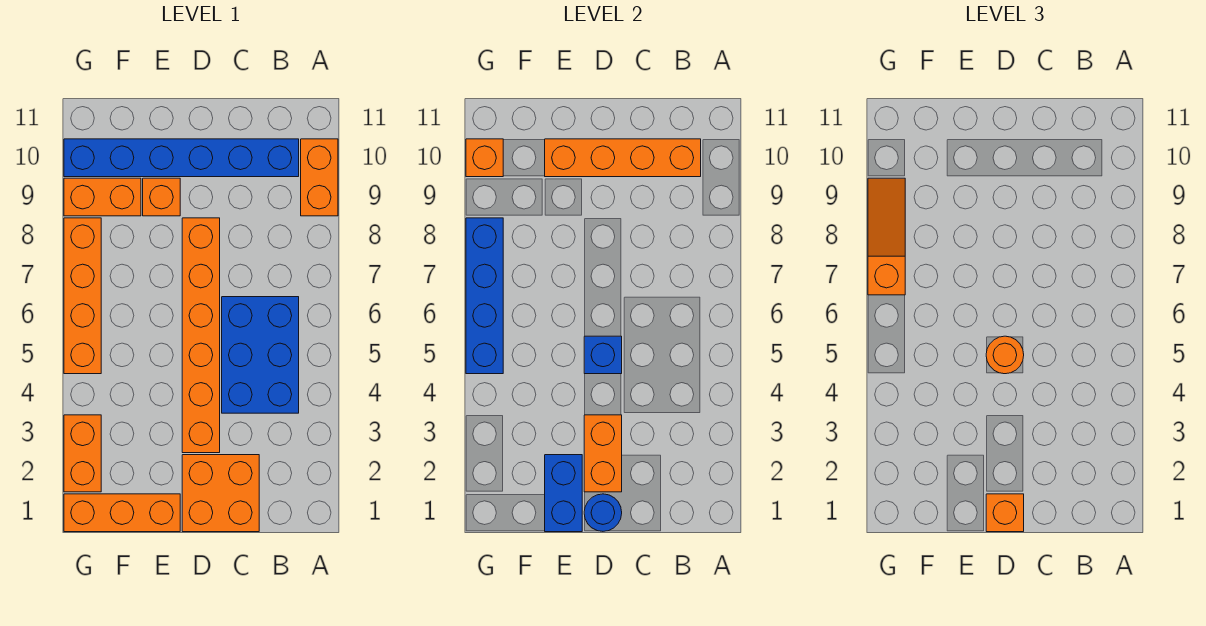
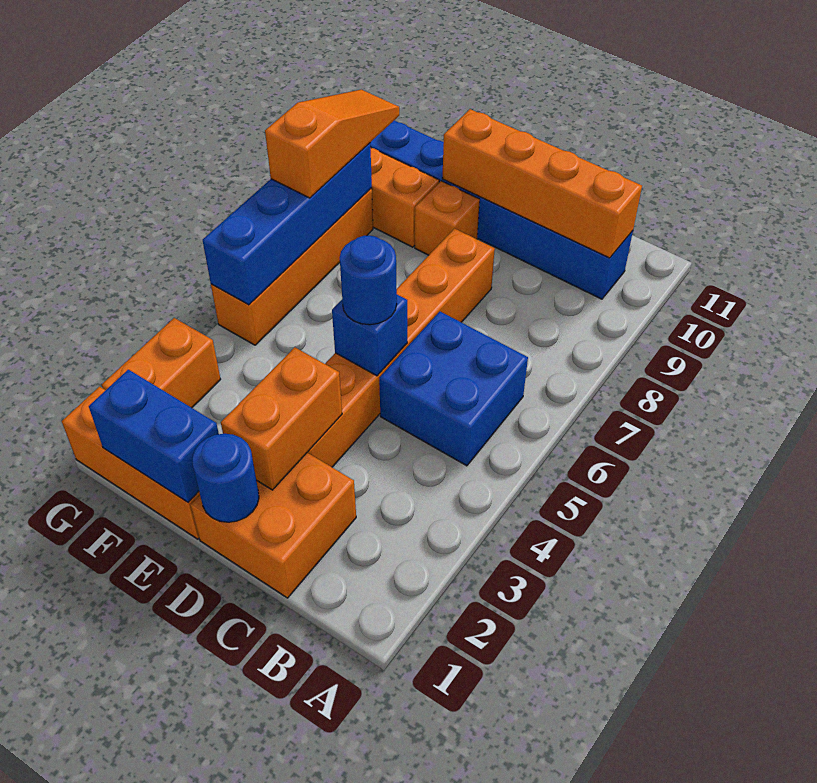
orange 1x2 brick [301,139,338,216] -> none
blue 2x3 brick [222,297,299,413] -> blue 2x2 brick [379,312,528,466]
orange 1x1 brick [986,494,1024,532] -> none
orange 1x1 round brick [986,336,1024,374] -> blue 1x1 round brick [340,235,397,325]
blue 1x2 brick [545,455,582,532] -> blue 1x2 brick turned to [89,370,219,502]
orange 1x1 brick [466,139,503,177] -> none

